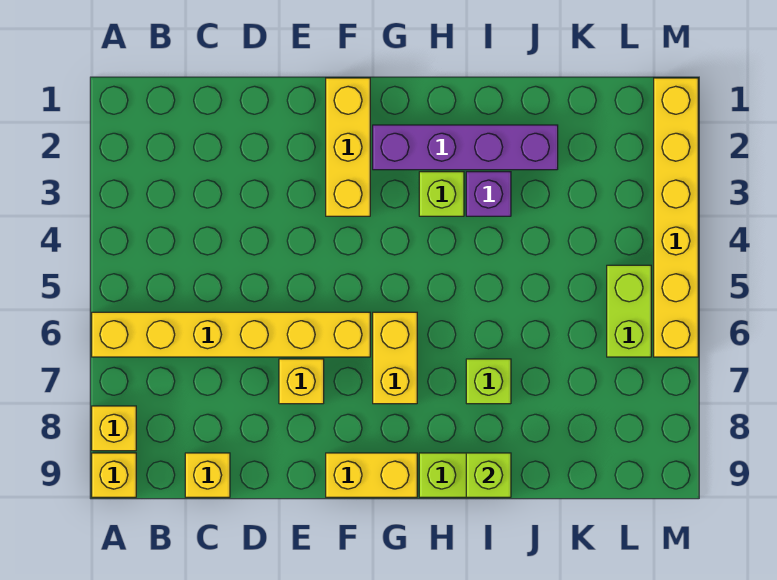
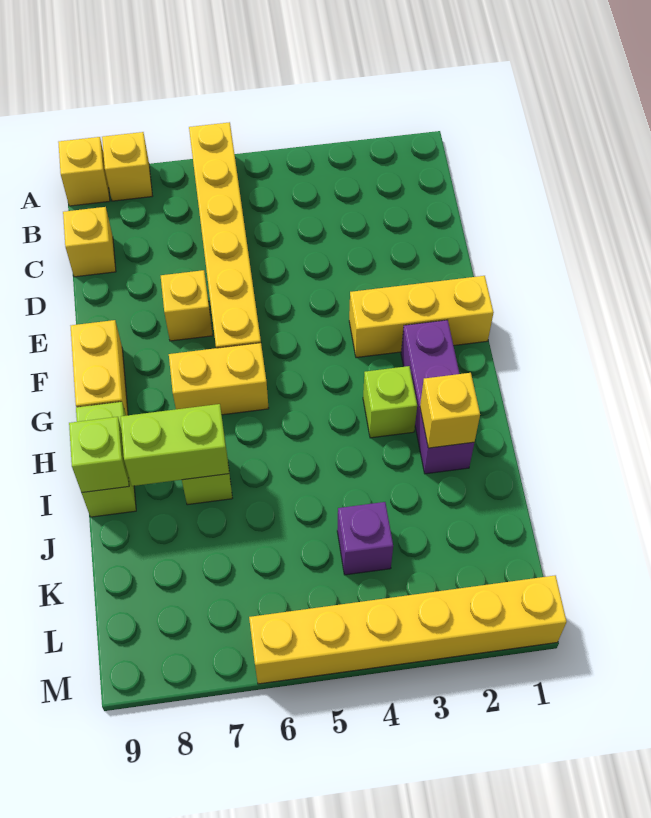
purple 1x4 brick [373,125,558,170] -> purple 1x3 brick [401,320,474,474]
none -> yellow 1x1 brick [420,373,480,448]
purple 1x1 brick [466,172,511,216] -> purple 1x1 brick moved to [337,502,393,575]
lime 1x2 brick [607,265,651,357] -> lime 1x2 brick moved to [121,404,229,486]

